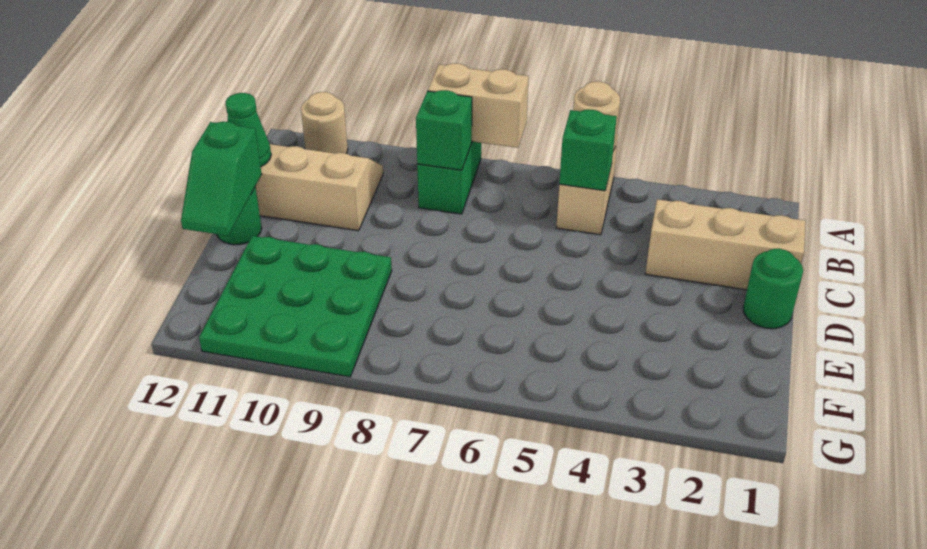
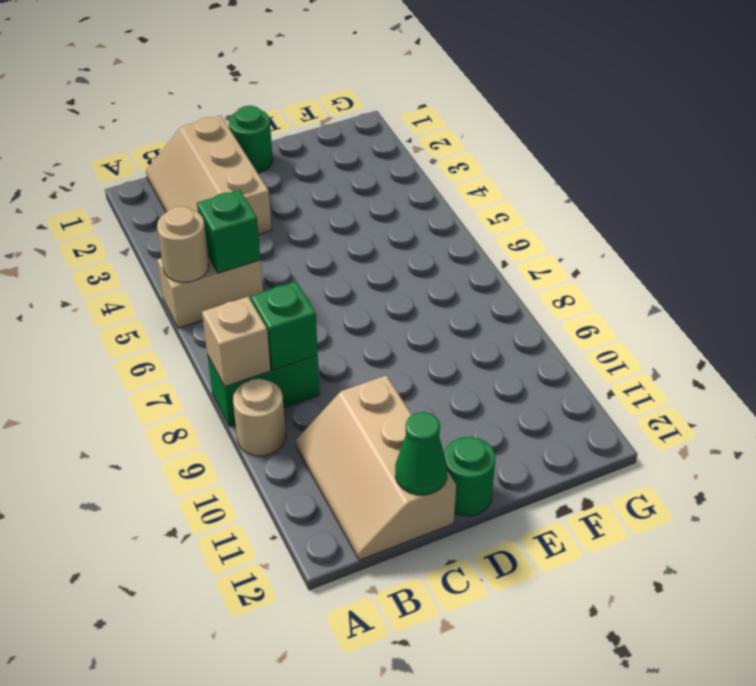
tan 1x2 brick [428,63,529,148] -> tan 1x1 brick [202,297,270,386]
tan 1x1 round brick [301,92,348,154] -> tan 1x1 round brick moved to [233,379,286,456]
green 1x2 slope [181,122,262,236] -> none
green 3x3 plate [199,236,392,377] -> none

